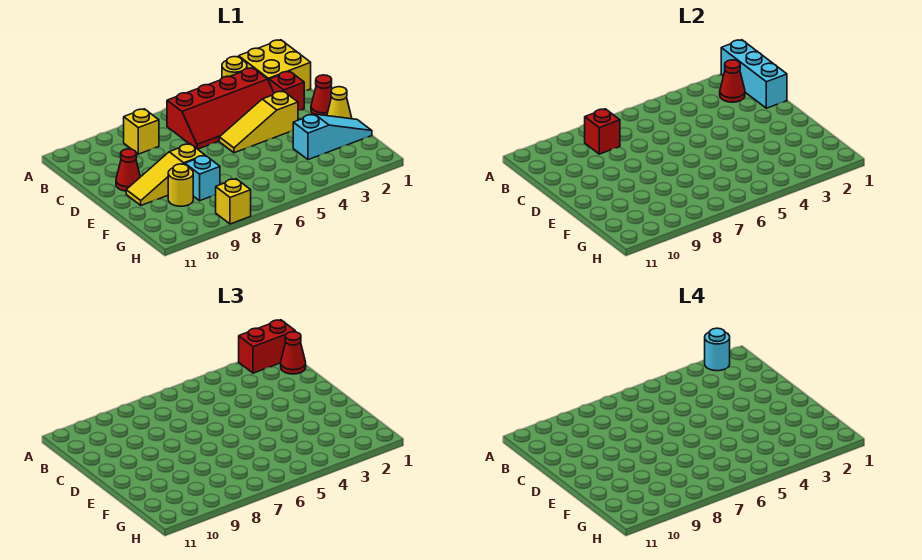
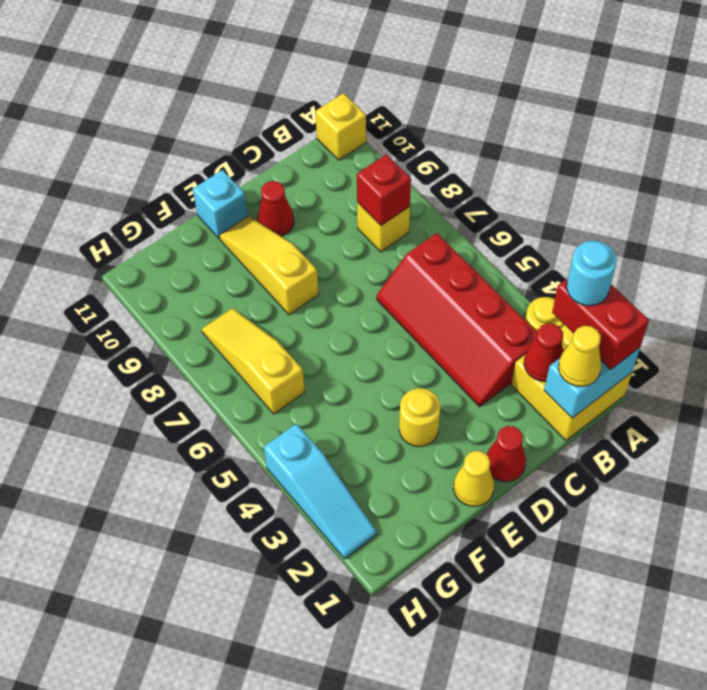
cyan 1x3 brick [721,40,787,108] -> cyan 1x2 brick [544,348,640,418]
red 1x1 cone [281,332,306,374] -> yellow 1x1 cone [558,326,601,387]
red 1x1 brick [269,71,304,111] -> none
yellow 1x3 slope [219,91,298,153] -> yellow 1x3 slope moved to [202,308,305,414]
cyan 1x3 slope [293,114,372,160] -> cyan 1x3 slope moved to [264,424,377,559]
cyan 1x1 brick [185,156,220,201] -> cyan 1x1 brick moved to [193,170,248,238]
yellow 1x1 round brick [168,164,193,206] -> yellow 1x1 round brick moved to [399,388,441,447]
yellow 1x1 brick [216,179,251,224] -> yellow 1x1 brick moved to [315,93,366,160]

